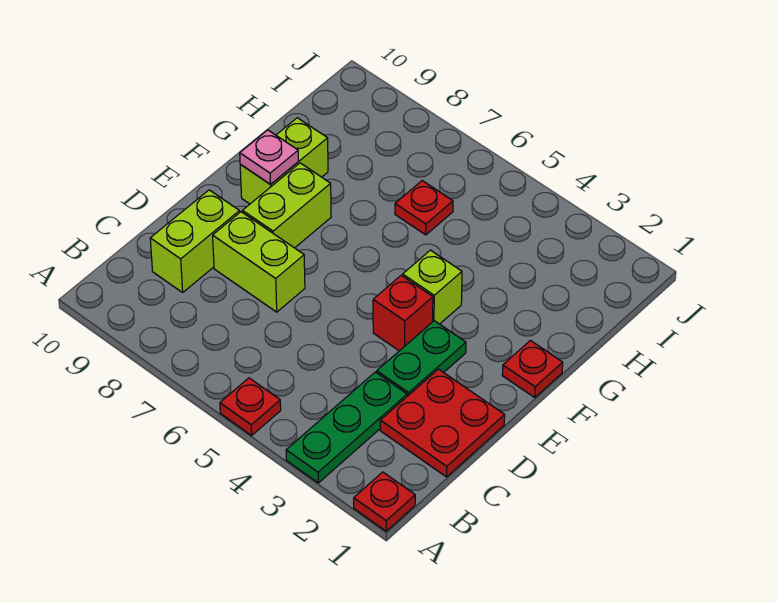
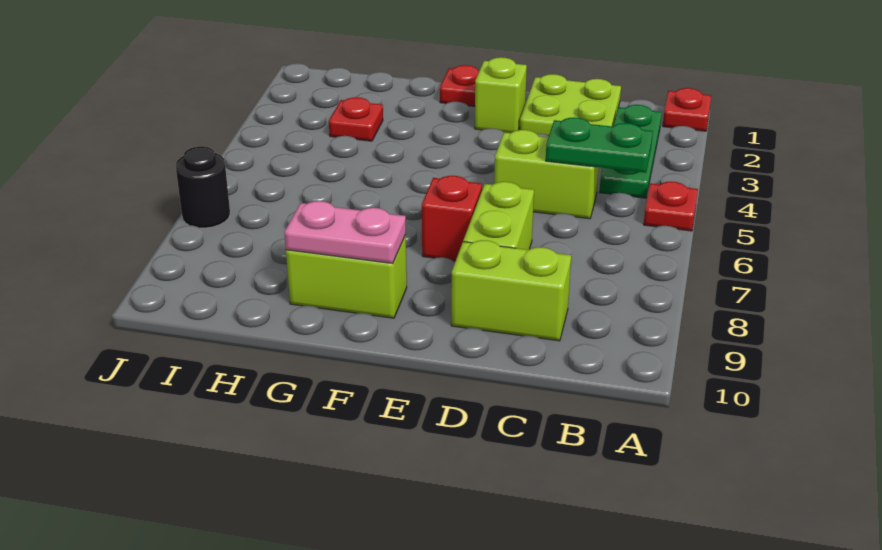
green 1x3 plate [286,372,407,483] -> green 1x3 plate turned to [600,105,662,198]
red 2x2 plate [380,369,505,477] -> lime 2x2 plate [520,74,621,136]
green 1x2 plate [377,321,466,396] -> green 1x2 plate moved to [546,117,653,173]
red 1x1 brick [373,275,433,351] -> red 1x1 brick moved to [422,176,482,261]
lime 1x2 brick [242,163,331,248] -> lime 1x2 brick moved to [494,130,599,219]
lime 1x1 brick [403,250,462,324] -> lime 1x1 brick moved to [475,57,527,133]
pink 1x1 plate [240,130,298,184] -> pink 1x2 plate [284,201,406,264]
red 1x1 plate [395,181,453,235] -> red 1x1 plate moved to [329,97,383,141]
none -> black 1x1 round brick [176,146,230,228]

